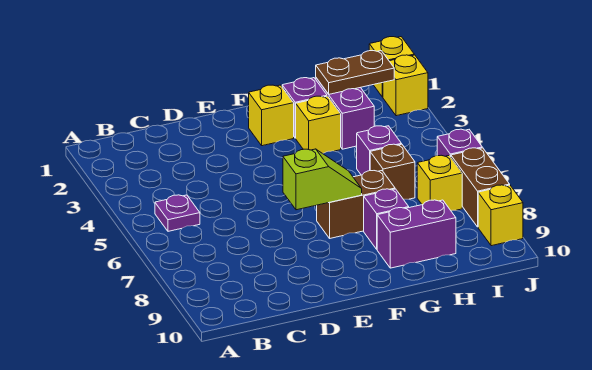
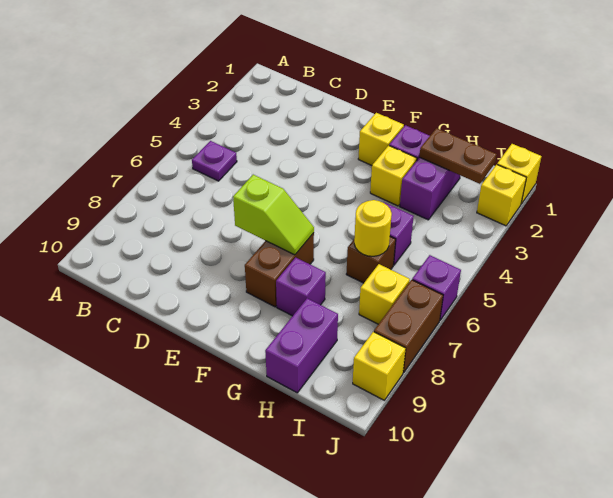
brown 1x2 brick [317,171,395,238] -> brown 1x2 brick turned to [245,233,314,307]
purple 1x2 brick [377,200,456,268] -> purple 1x2 brick turned to [265,298,338,393]
none -> yellow 1x1 round brick [354,200,392,256]

